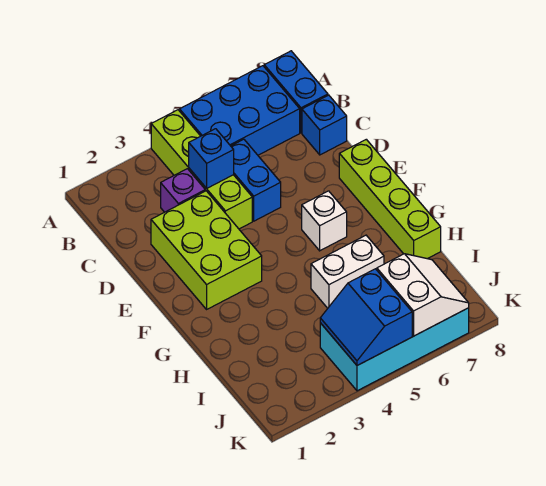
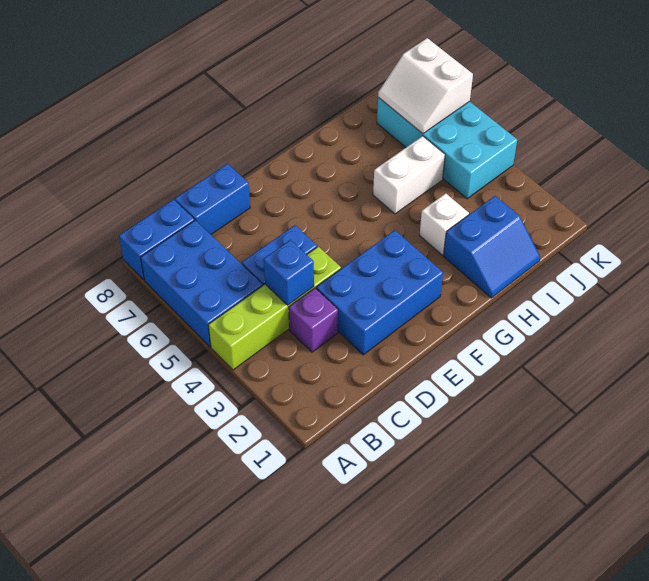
blue 1x1 brick [302,95,347,155] -> blue 1x2 brick [175,164,250,234]
lime 2x3 brick [151,191,262,309] -> blue 2x3 brick [316,230,443,355]
lime 1x4 brick [339,139,441,259] -> none
white 1x1 brick [302,191,347,251] -> white 1x1 brick moved to [420,193,469,255]
white 1x2 brick [311,235,384,308] -> white 1x2 brick turned to [373,136,445,214]
blue 2x2 slope [320,269,412,365] -> blue 2x2 slope moved to [444,196,540,298]
white 2x2 slope [377,254,469,336] -> white 2x2 slope turned to [378,38,473,134]

